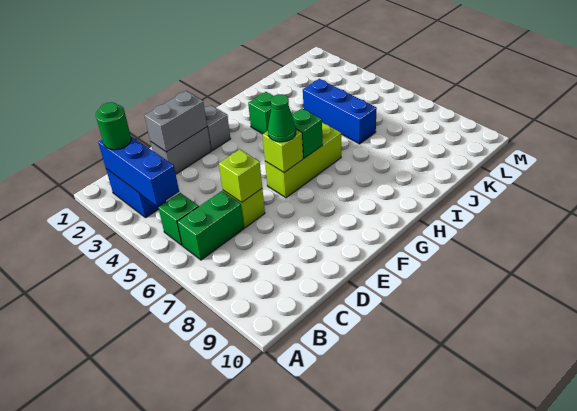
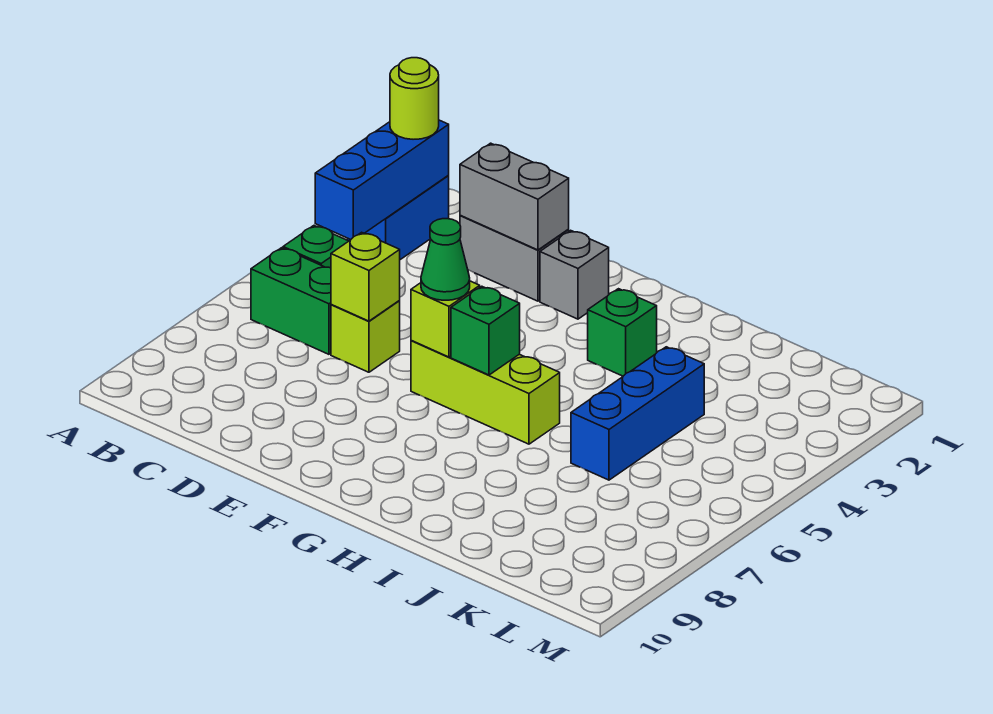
green 1x1 round brick [96,102,131,150] -> lime 1x1 round brick [390,58,439,139]

